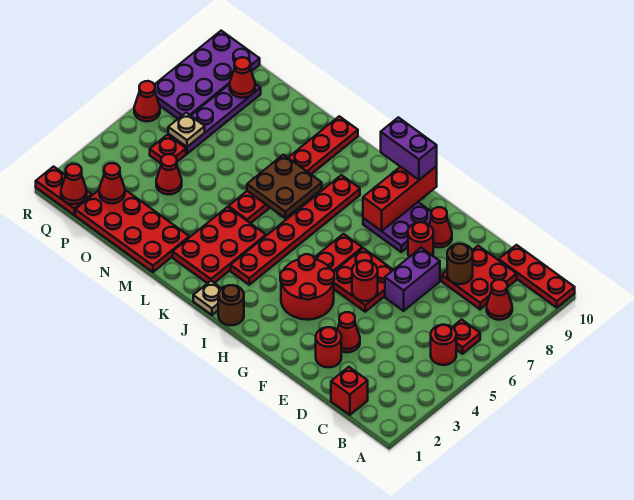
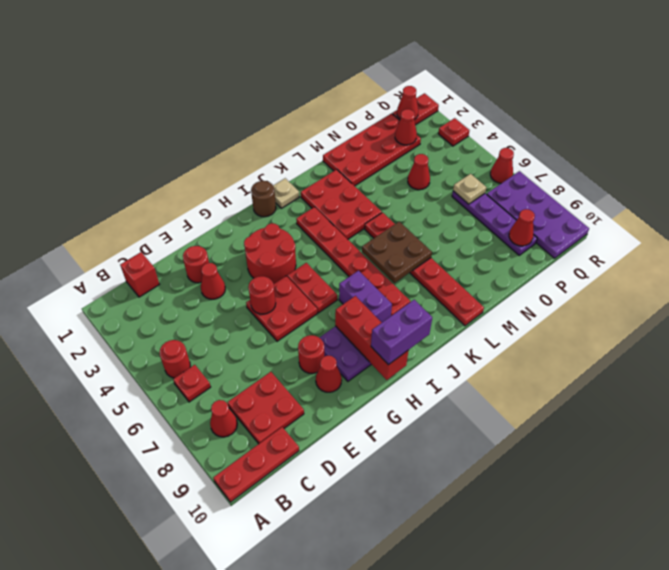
brown 1x1 round brick [447,244,473,284] -> none
purple 1x2 brick [385,248,440,311] -> purple 1x2 brick moved to [339,271,392,322]
red 1x1 plate [150,135,186,163] -> red 1x1 plate moved to [438,118,470,146]

